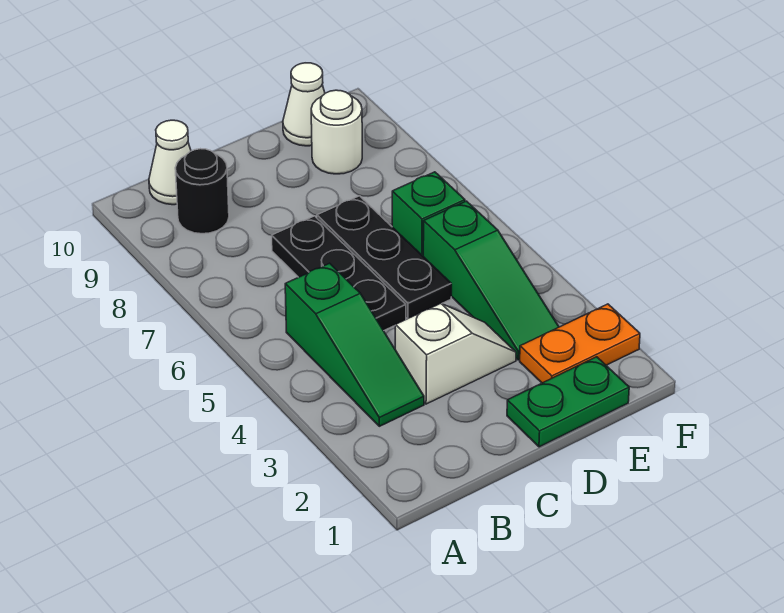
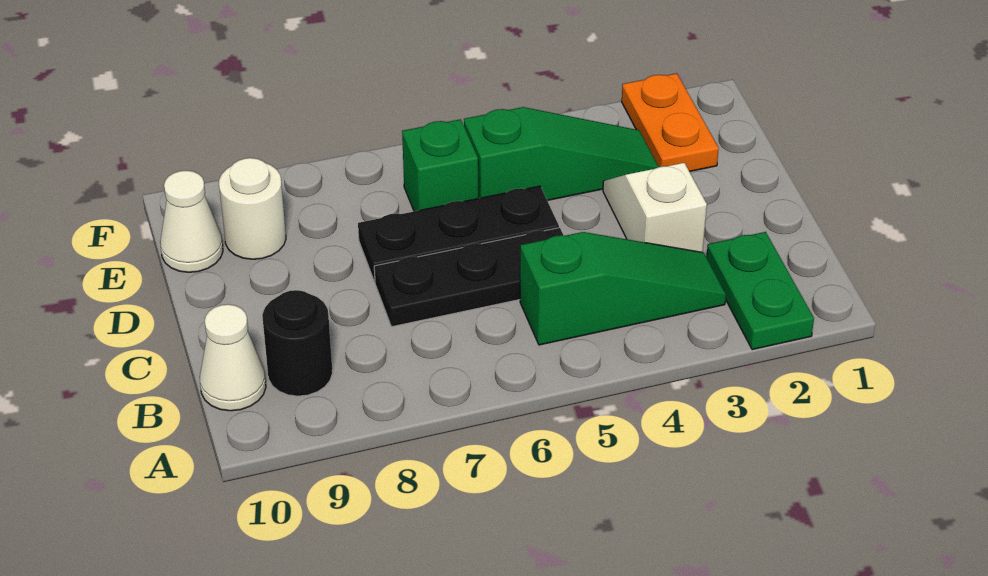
green 1x2 plate [507,357,629,447] -> green 1x2 plate moved to [707,232,814,350]

